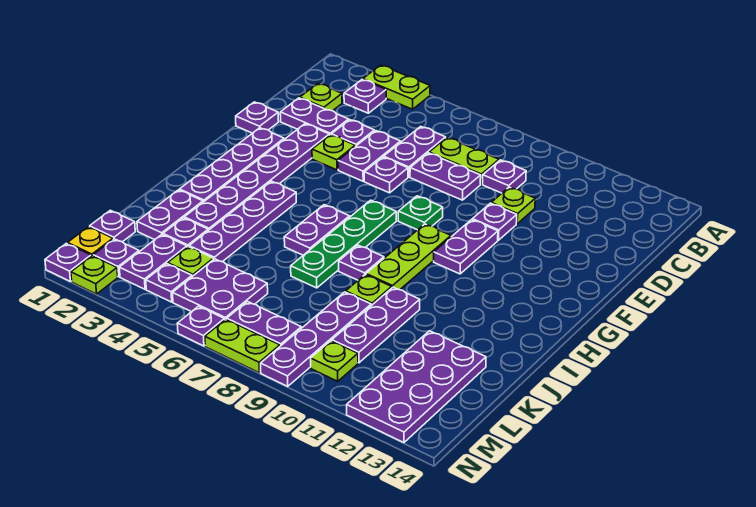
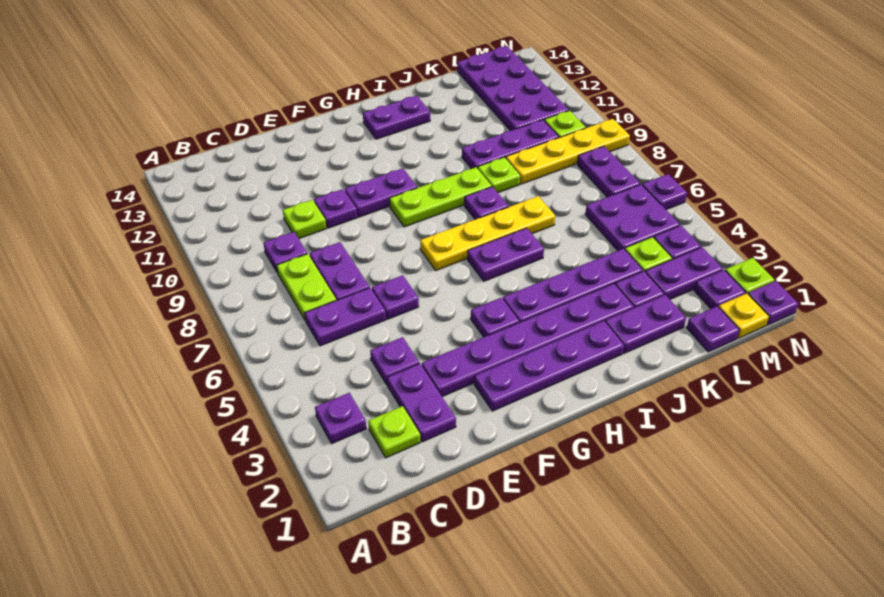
lime 1x2 plate [363,65,430,109] -> none
purple 1x2 plate [338,131,401,181] -> purple 1x2 plate moved to [363,96,430,139]
purple 1x1 plate [236,102,279,133] -> purple 1x1 plate moved to [471,298,519,337]
lime 1x1 plate [312,135,355,170] -> none
green 1x1 plate [398,196,443,230] -> none
green 1x4 plate [291,200,396,288] -> yellow 1x4 plate [420,196,555,270]
purple 1x4 plate [261,292,371,386] -> yellow 1x4 plate [506,119,630,184]
purple 2x4 plate [347,331,486,443] -> purple 2x4 plate turned to [457,46,569,131]
lime 1x2 plate [205,319,280,373] -> none

